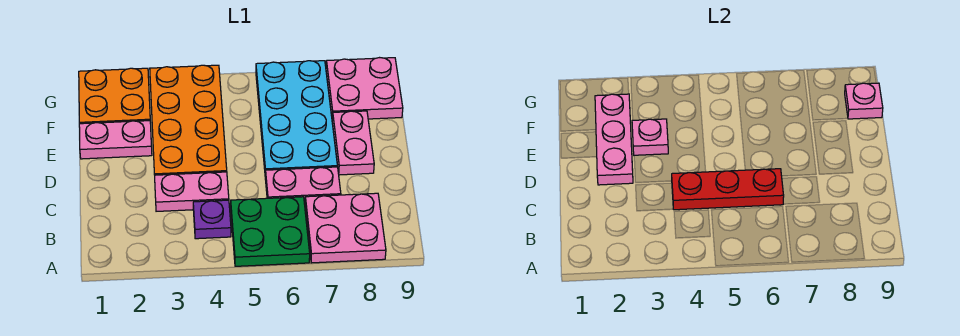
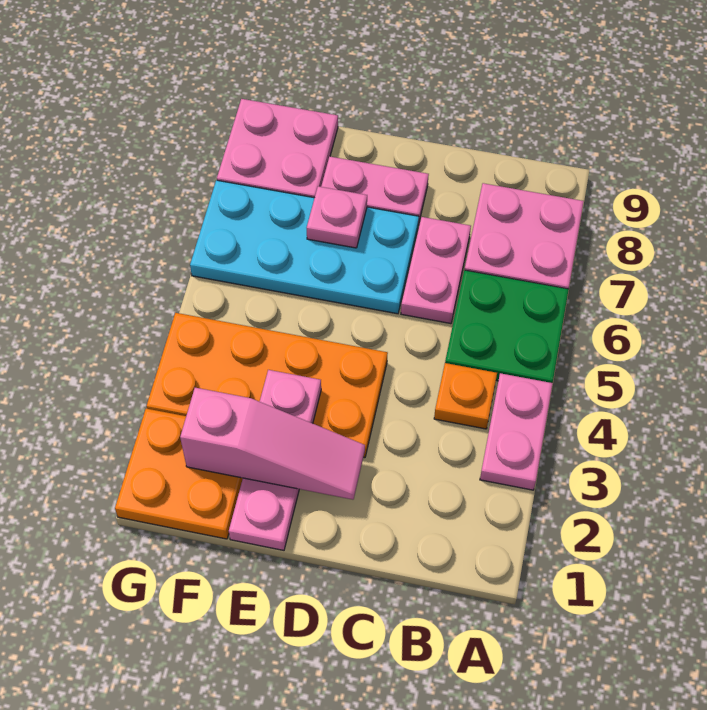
purple 1x1 plate [193,200,231,239] -> orange 1x1 plate [434,363,497,429]
pink 1x2 plate [155,172,229,211] -> pink 1x2 plate moved to [480,373,553,490]
red 1x3 plate [672,169,784,210] -> none
pink 1x3 plate [595,94,633,185] -> pink 1x3 slope [180,388,365,500]
pink 1x1 plate [845,83,883,119] -> pink 1x1 plate moved to [307,186,367,248]

